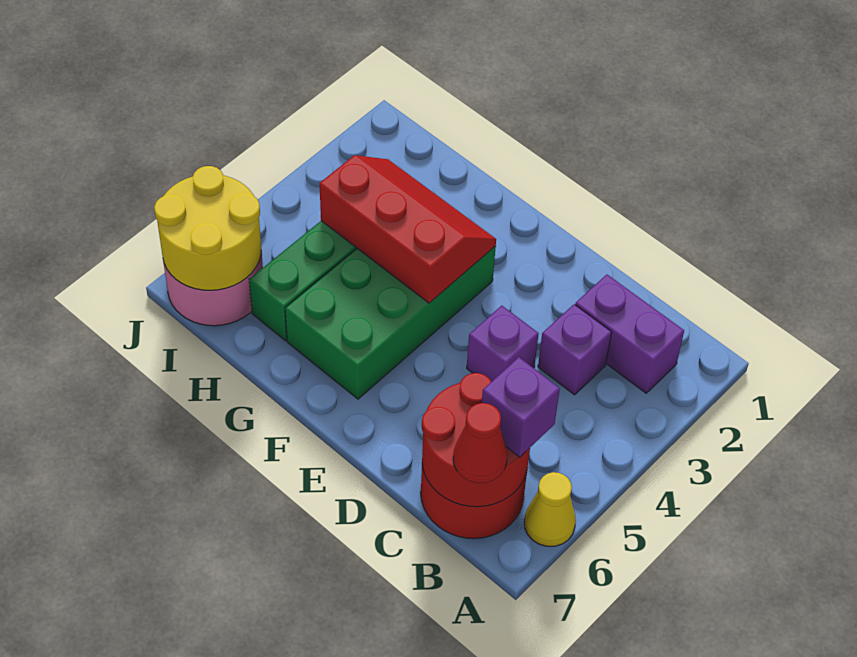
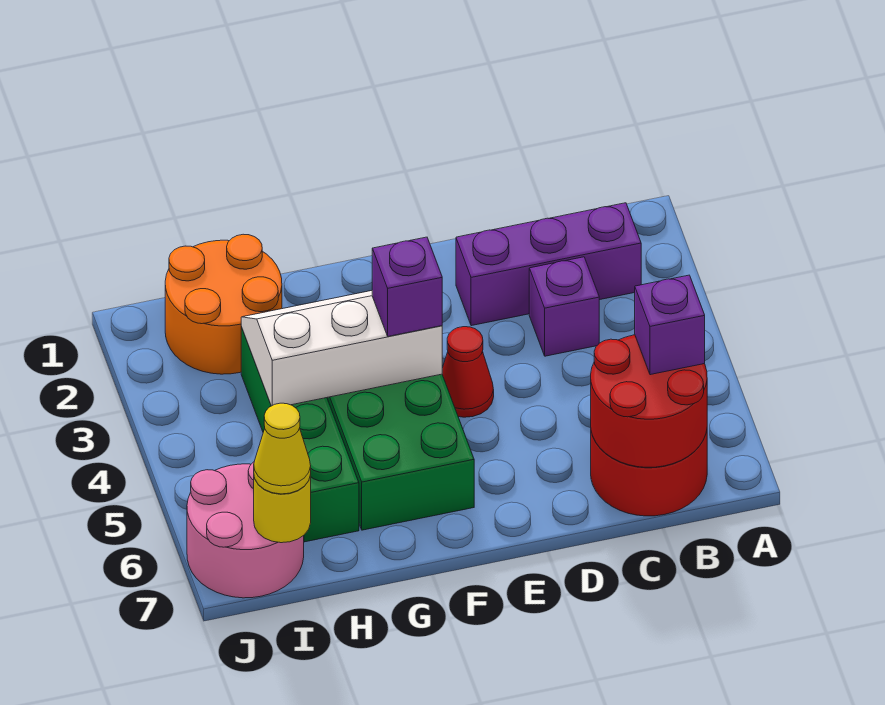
yellow 1x1 cone [524,472,576,546] -> yellow 1x1 cone moved to [254,403,311,494]
purple 1x2 brick [575,275,684,393] -> purple 1x3 brick [456,203,641,326]
red 1x1 cone [453,403,507,483] -> red 1x1 cone moved to [442,327,494,417]
purple 1x1 brick [467,306,539,382] -> purple 1x1 brick moved to [372,237,442,336]
red 2x3 slope [320,155,496,303] -> white 2x3 slope [241,291,442,406]
none -> orange 2x2 round brick [165,234,282,374]
yellow 2x2 round brick [154,166,261,290] -> yellow 1x1 round brick [254,475,311,543]

